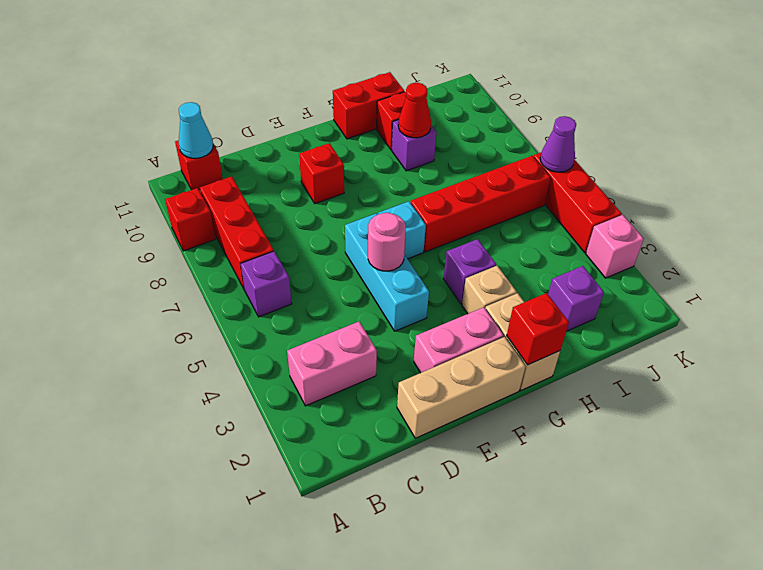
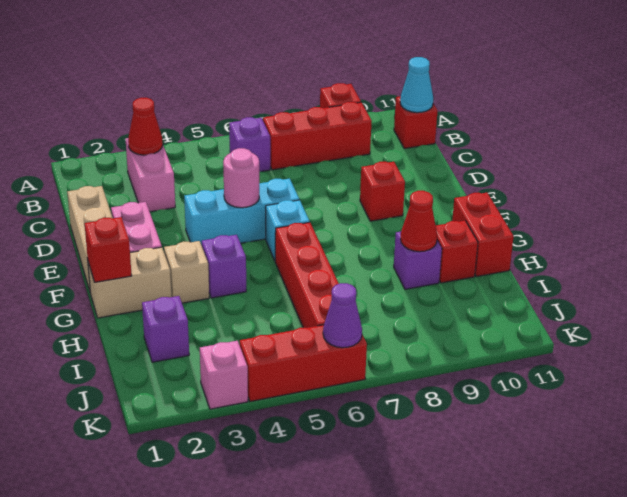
none -> red 1x1 cone [128,98,163,155]

